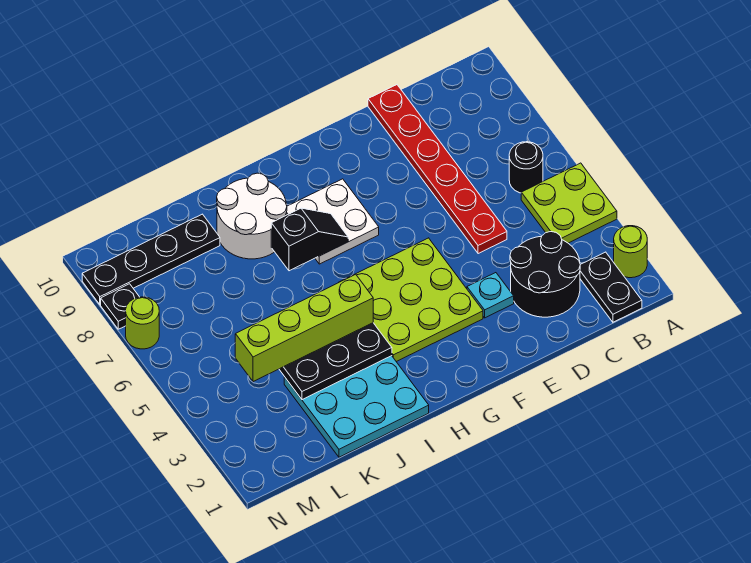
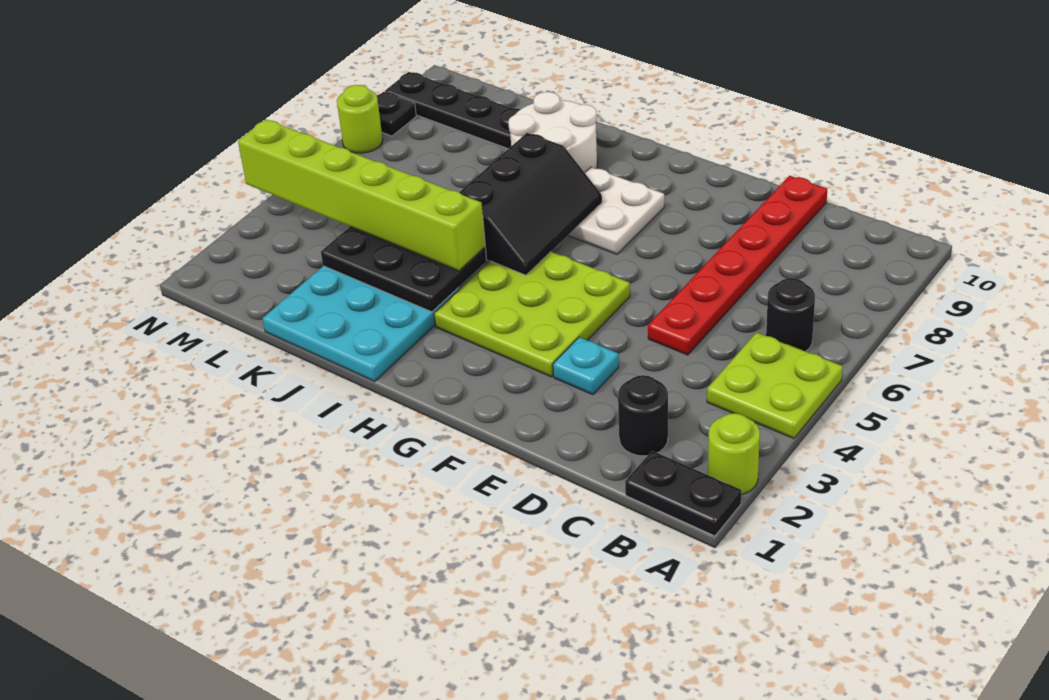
black 1x2 plate [580,252,642,322] -> black 1x2 plate turned to [625,451,741,536]
black 2x2 round brick [510,232,580,317] -> black 1x1 round brick [618,375,668,456]
black 1x2 slope [271,208,348,271] -> black 2x3 slope [459,133,602,275]
lime 1x4 brick [235,274,373,382] -> lime 1x6 brick [238,119,485,271]

